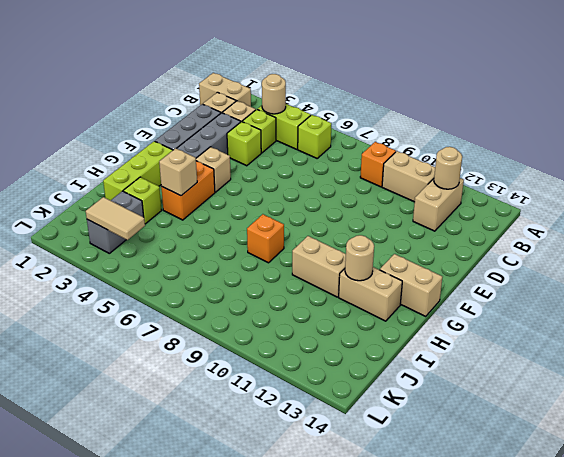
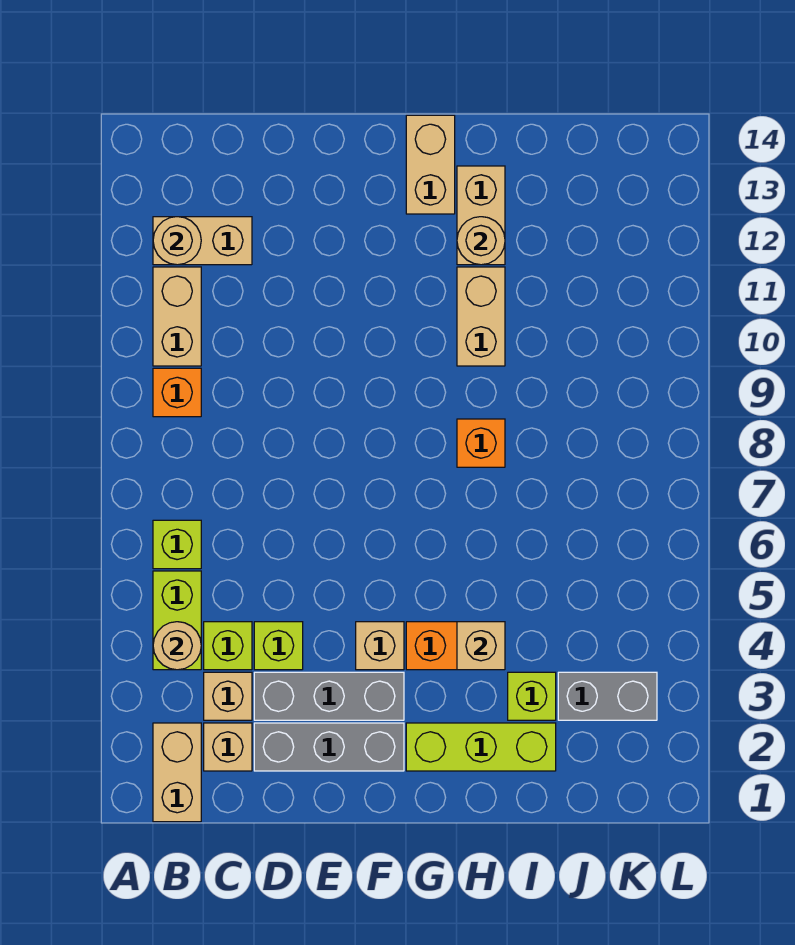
tan 1x2 tile [86,197,145,240] -> none

